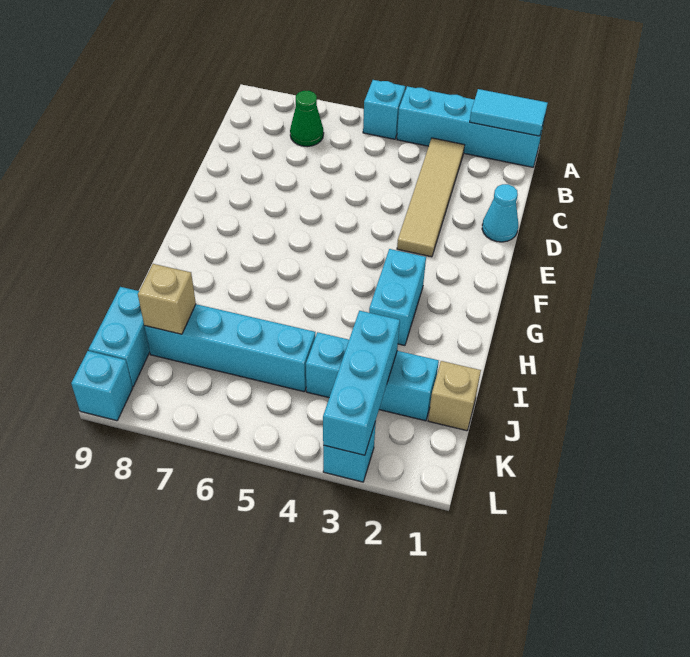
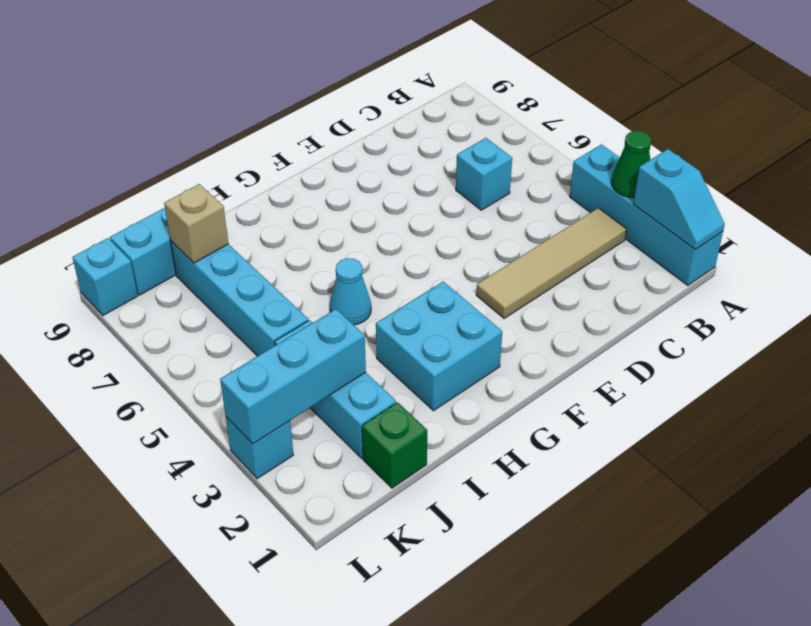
cyan 1x2 tile [470,89,548,136] -> cyan 1x2 slope [634,149,725,249]
cyan 1x1 brick [363,80,405,139] -> cyan 1x1 brick moved to [456,138,512,210]
green 1x1 cone [290,91,324,147] -> green 1x1 cone moved to [612,131,651,198]
cyan 1x1 cone [482,184,518,242] -> cyan 1x1 cone moved to [330,258,371,325]
cyan 1x2 brick [369,249,426,346] -> cyan 2x2 brick [376,281,502,411]
tan 1x1 brick [428,361,481,431] -> green 1x1 brick [362,402,427,488]

